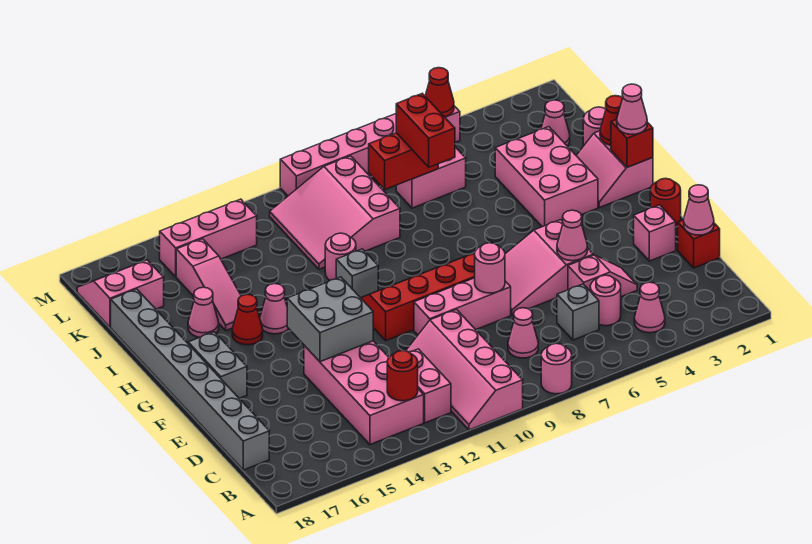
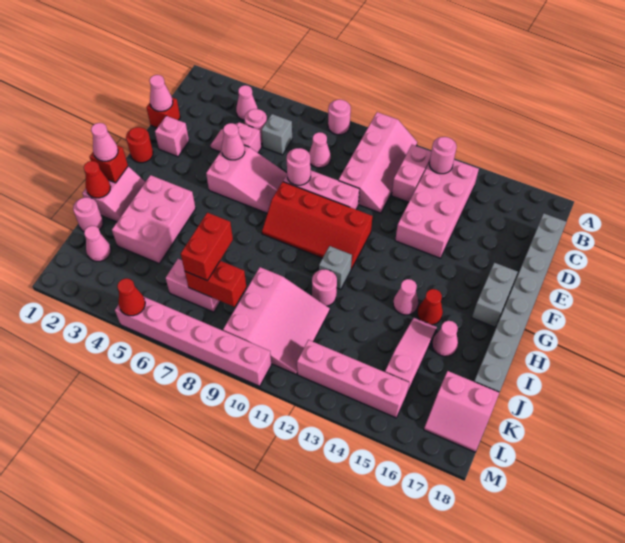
red 1x1 round brick [387,351,418,401] -> pink 1x1 round brick [429,137,457,174]
grey 2x2 brick [287,277,373,362] -> none
pink 1x3 brick [160,199,257,277] -> pink 1x4 brick [297,340,409,418]

